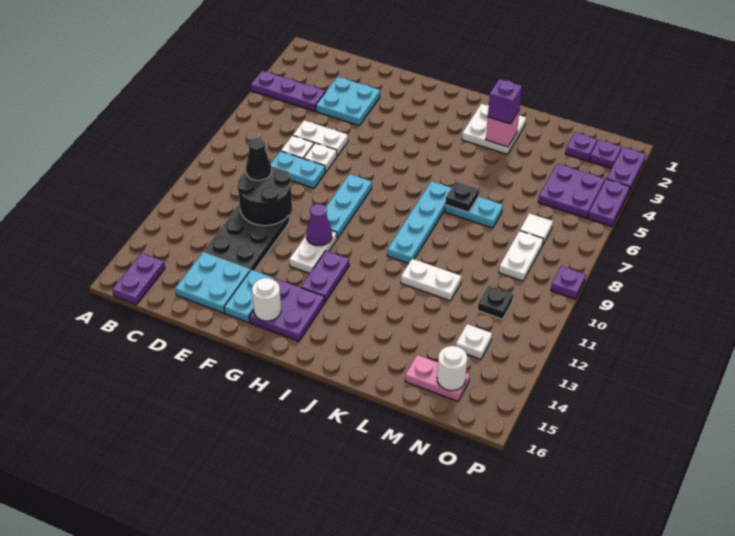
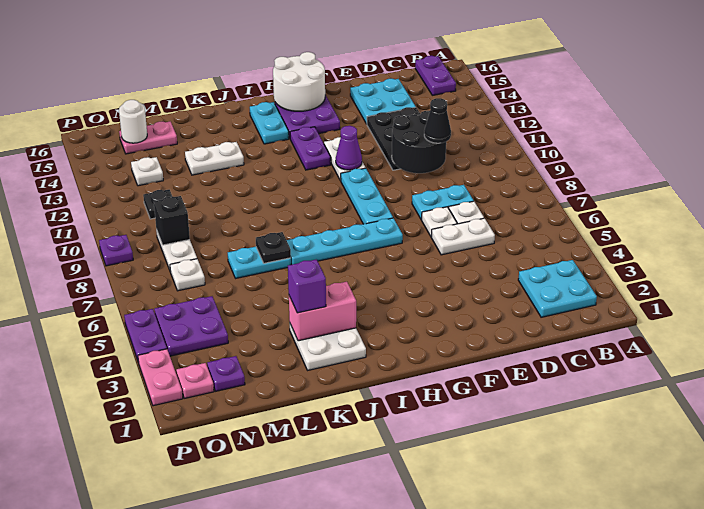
purple 1x3 plate [251,71,326,111] -> none
cyan 2x2 plate [316,77,380,126] -> cyan 2x2 plate moved to [518,260,597,317]
cyan 1x2 plate [224,270,274,322] -> cyan 1x2 plate moved to [250,102,289,144]
white 1x1 round brick [252,278,281,321] -> white 2x2 round brick [273,52,325,111]
cyan 1x4 plate [387,181,451,264] -> cyan 1x4 plate turned to [287,218,403,265]
pink 1x1 brick [486,111,519,147] -> pink 1x2 brick [289,282,356,341]
white 1x2 plate [401,259,461,301] -> white 1x2 plate moved to [185,142,244,175]
white 1x1 tile [520,213,553,244] -> white 1x1 plate [170,259,205,291]
none -> black 1x1 brick [154,196,190,245]
purple 1x1 plate [589,140,621,169] -> pink 1x1 plate [176,363,214,398]
purple 1x2 plate [607,147,646,192] -> pink 1x2 plate [138,349,183,406]

